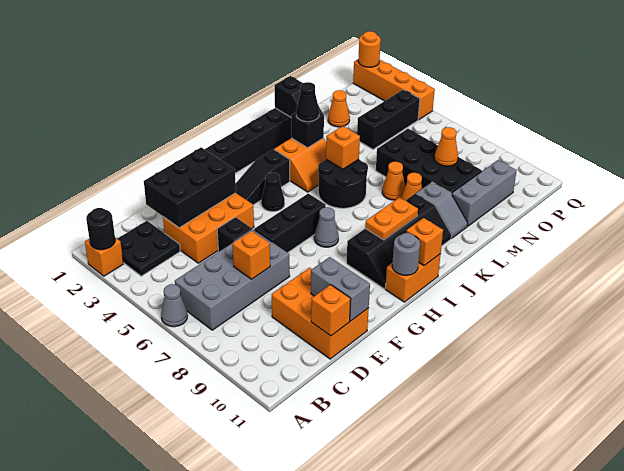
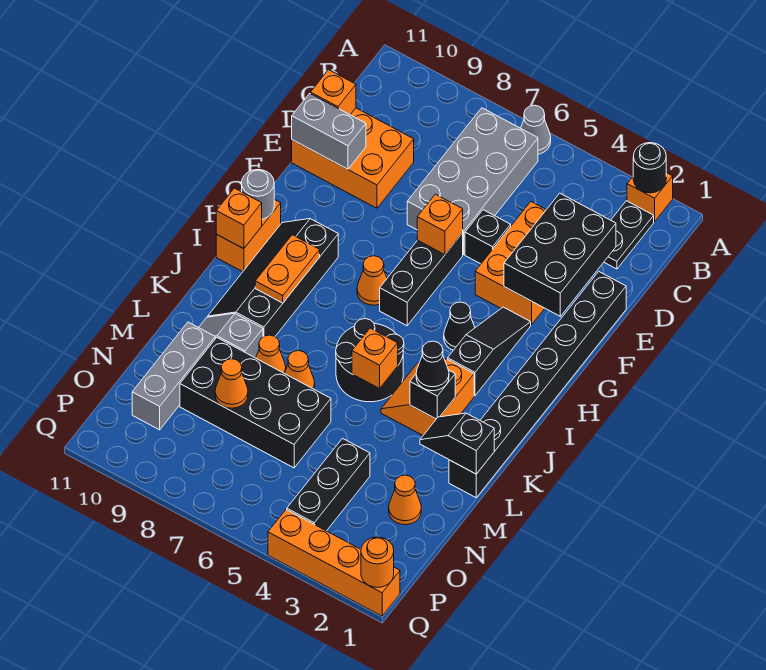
black 2x2 plate [117,221,180,276] -> black 1x2 plate [604,201,654,269]
orange 1x1 brick [233,231,270,279] -> orange 1x1 brick moved to [417,194,463,255]
grey 1x1 cone [314,207,339,247] -> orange 1x1 cone [357,256,387,305]

